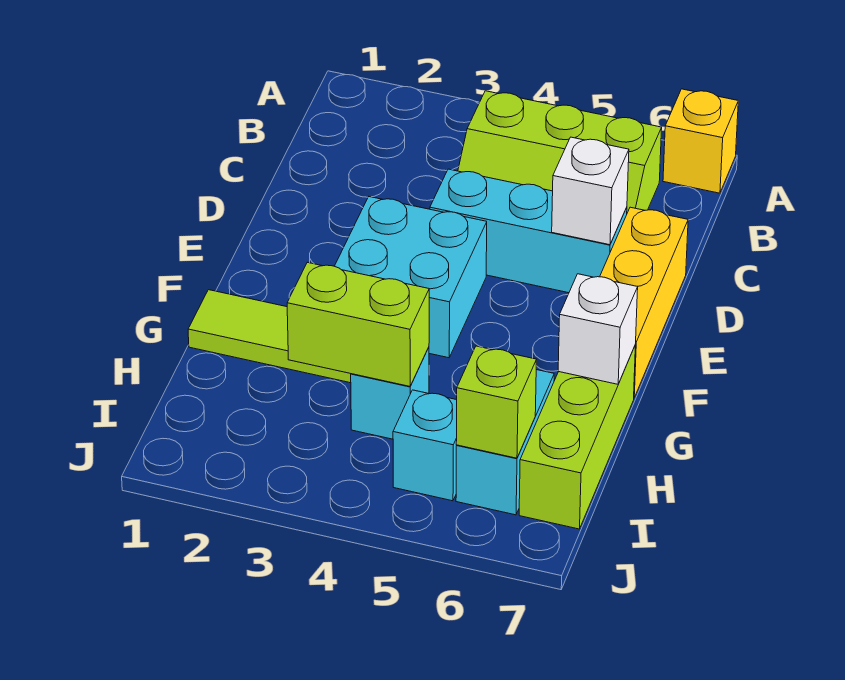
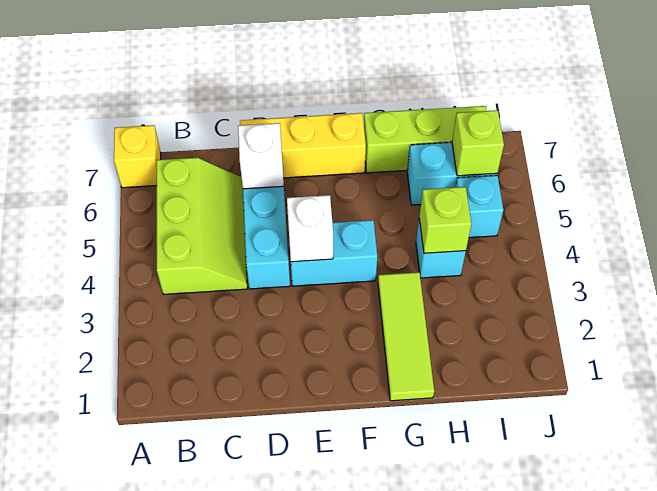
cyan 2x2 brick [335,197,487,358] -> cyan 1x2 brick [289,220,377,286]
white 1x1 brick [558,274,638,384] -> white 1x1 brick moved to [287,195,333,262]
lime 1x2 brick [287,262,429,386] -> lime 1x1 brick [419,187,471,253]

